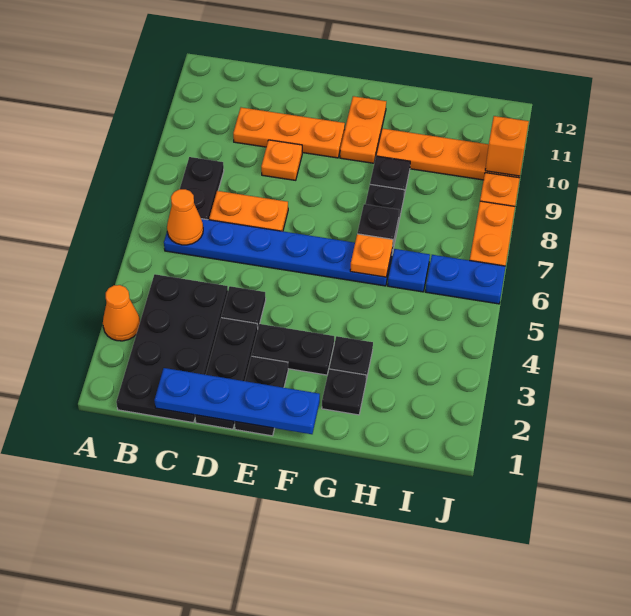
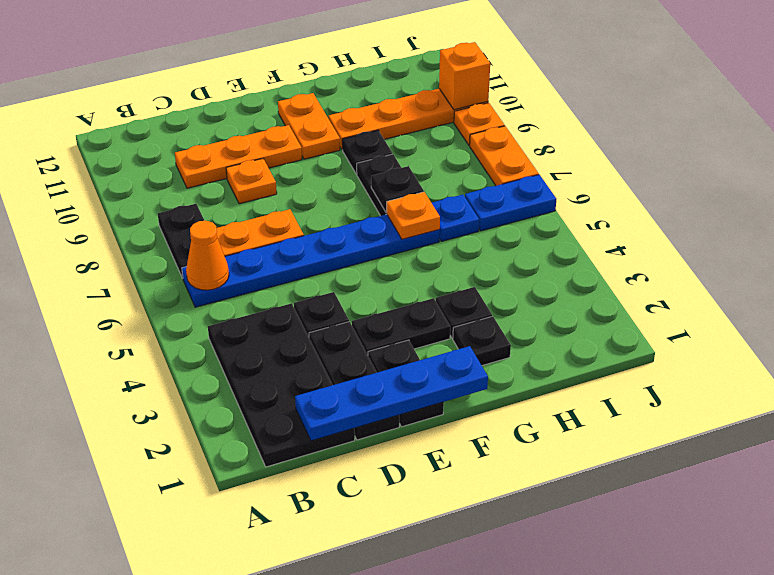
orange 1x1 cone [103,285,140,341] -> none

